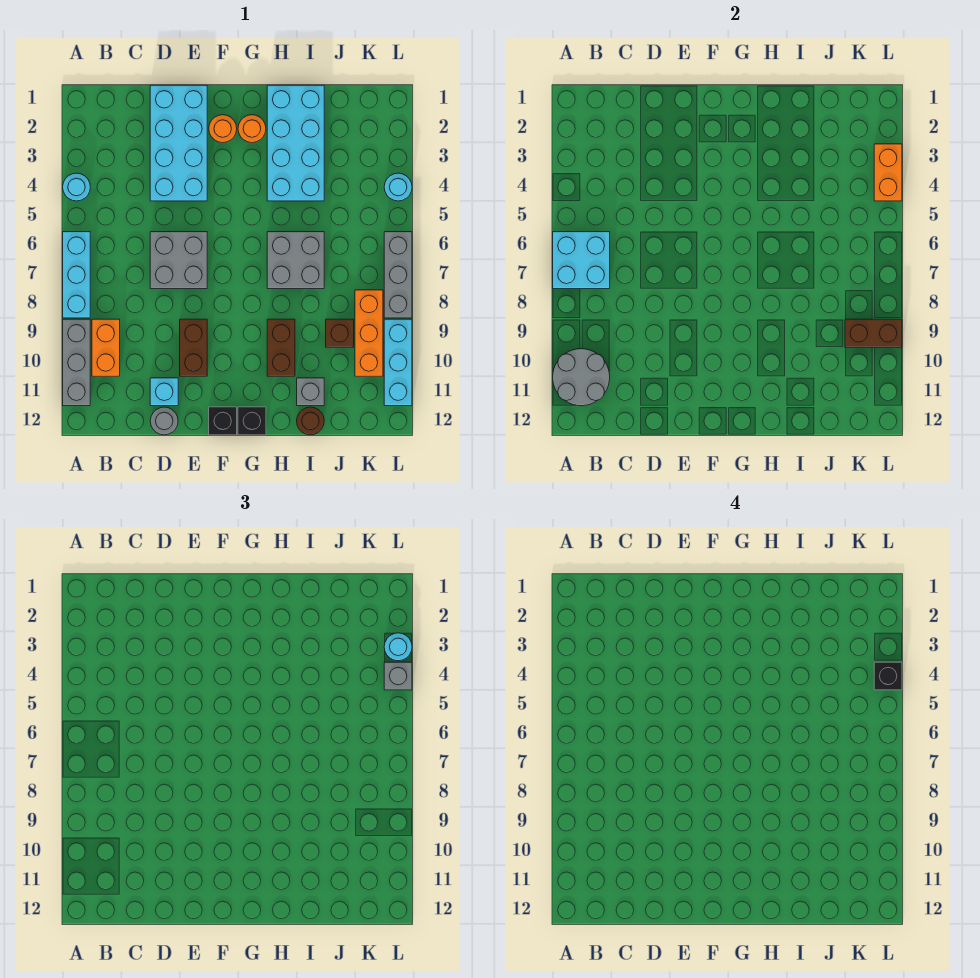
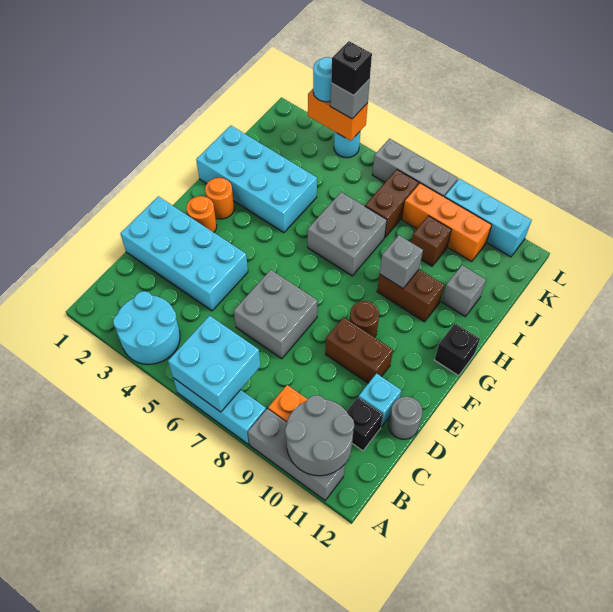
cyan 1x1 round brick [63,173,90,201] -> cyan 2x2 round brick [113,291,180,364]
black 1x1 brick [209,407,237,435] -> black 1x1 brick moved to [347,397,383,451]
none -> grey 1x1 brick [380,235,423,288]
brown 1x1 round brick [297,407,324,435] -> brown 1x1 round brick moved to [349,301,379,337]
brown 1x2 brick [845,319,902,347] -> brown 1x2 brick moved to [365,170,419,237]

